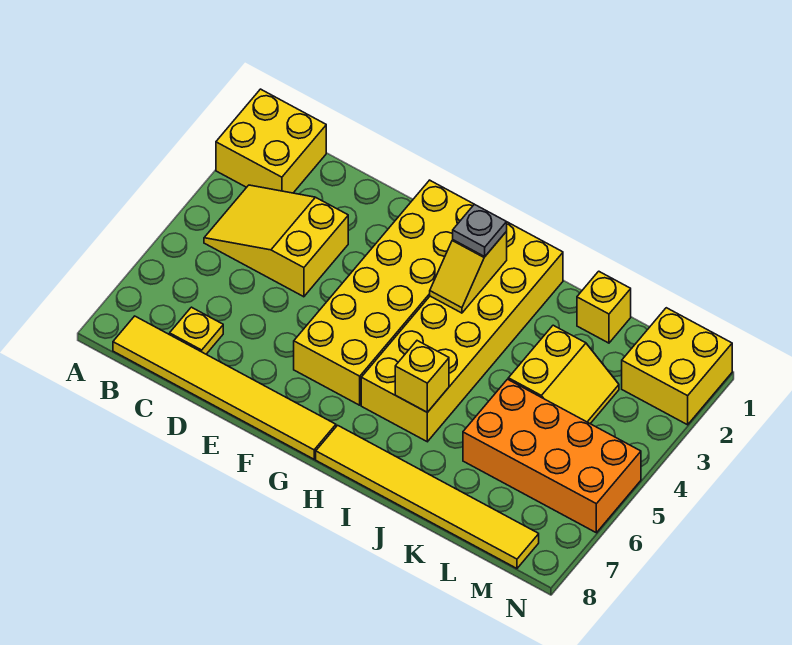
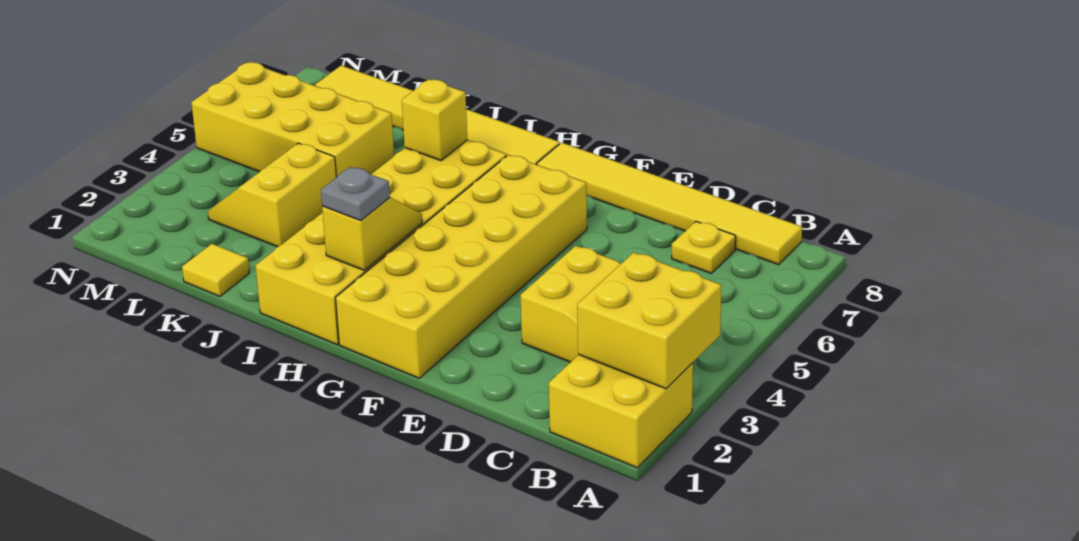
yellow 1x1 brick [577,271,631,343] -> yellow 1x1 tile [182,244,249,296]
orange 2x4 brick [463,379,641,533] -> yellow 2x4 brick [191,62,394,177]
yellow 2x2 brick [622,308,732,425] -> yellow 2x2 brick moved to [577,253,721,389]

